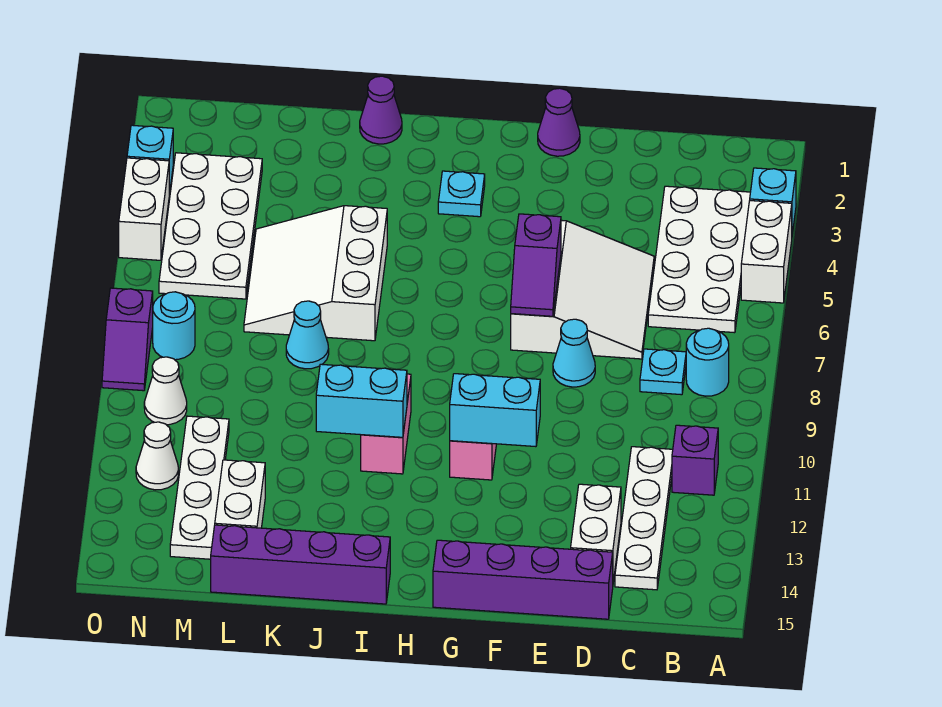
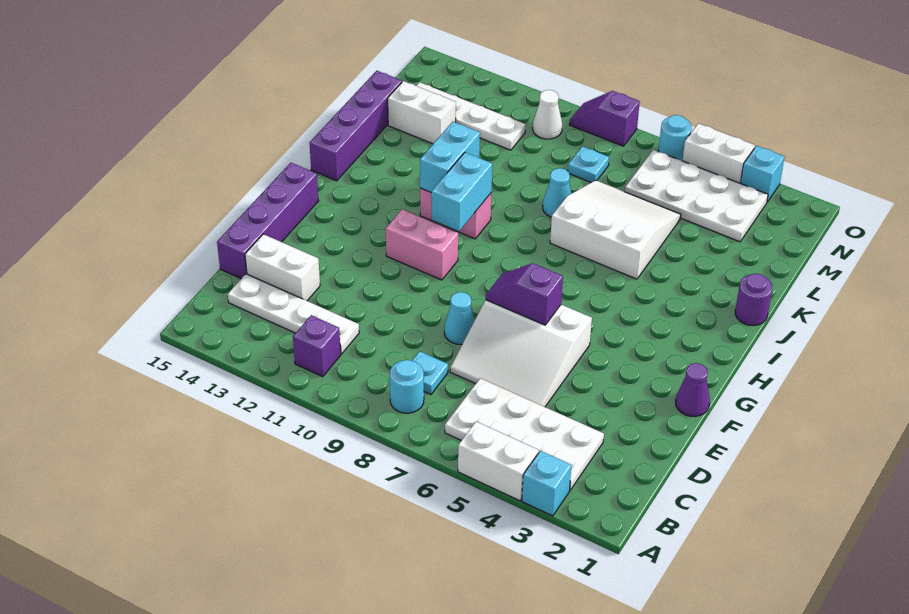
cyan 1x2 brick [450,374,540,447] -> cyan 1x2 brick moved to [431,153,492,231]
cyan 1x1 plate [438,171,485,217] -> cyan 1x1 plate moved to [568,146,609,182]
purple 1x1 cone [360,76,402,144] -> purple 1x1 round brick [735,274,772,326]
cyan 1x1 round brick [153,292,195,360] -> cyan 1x1 round brick moved to [658,115,692,161]
white 1x1 cone [136,422,178,490] -> none

